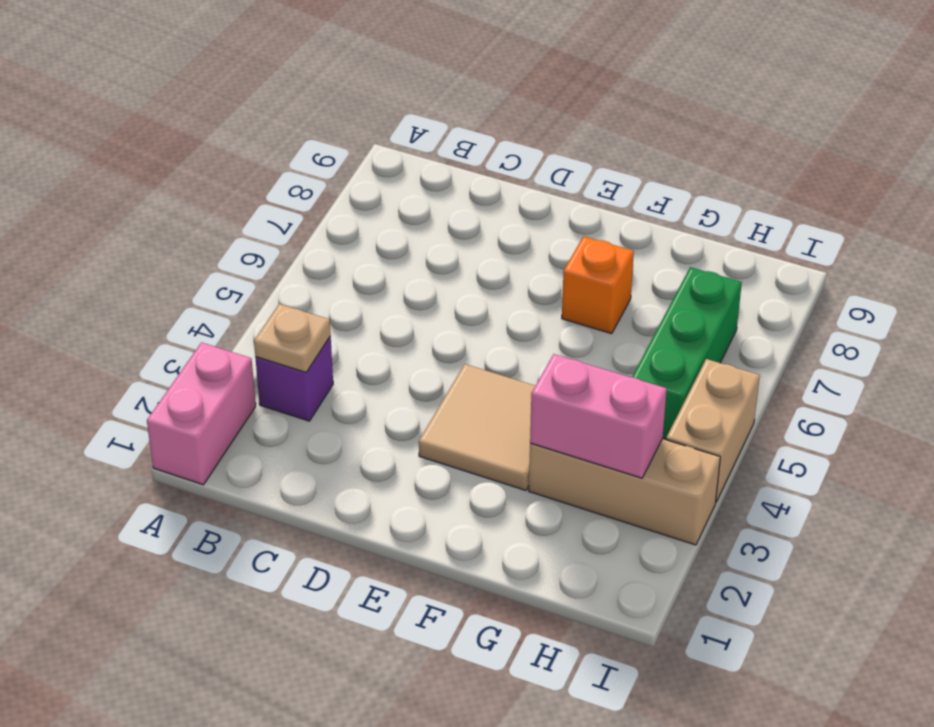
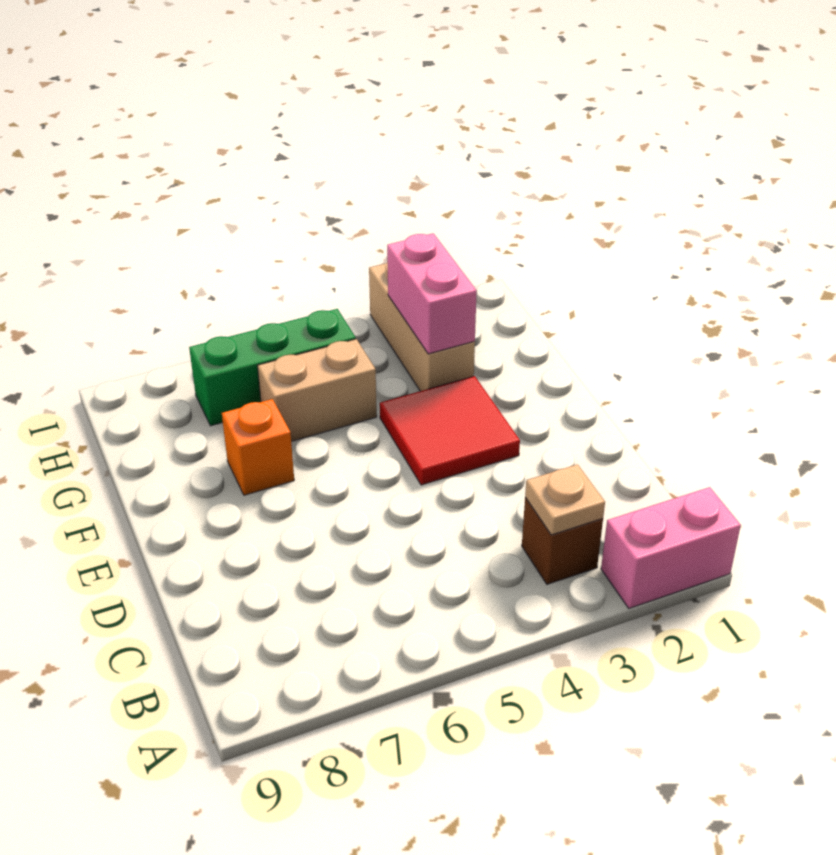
purple 1x1 brick [255,336,333,421] -> brown 1x1 brick [522,497,603,584]
tan 2x2 tile [419,364,535,490] -> red 2x2 tile [380,376,520,485]
tan 1x2 brick [666,359,760,502] -> tan 1x2 brick moved to [257,339,377,441]

